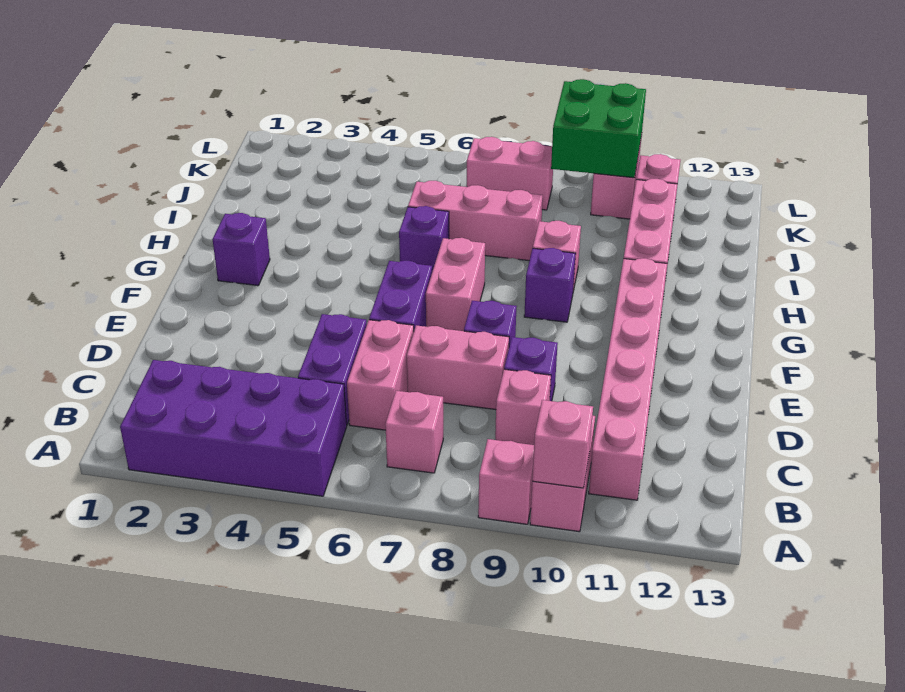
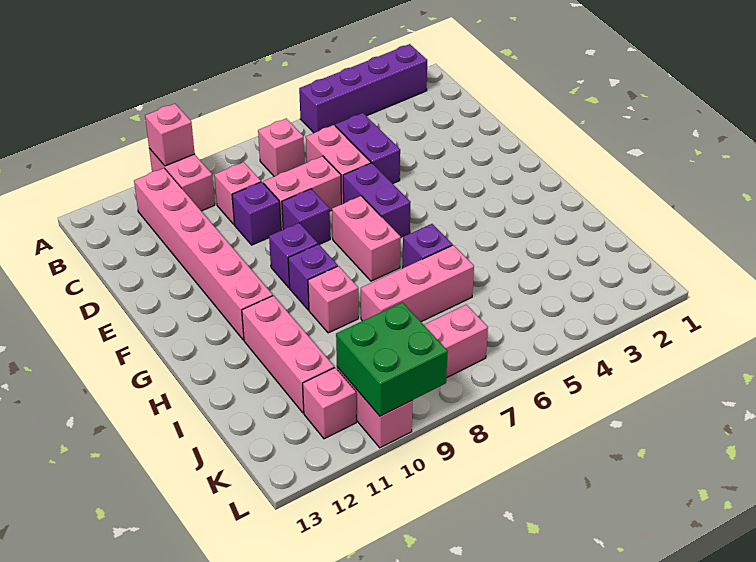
purple 2x4 brick [120,360,347,496] -> purple 1x4 brick [299,44,427,133]
pink 1x1 brick [478,439,534,524] -> none
purple 1x1 brick [212,213,270,286] -> purple 1x1 brick moved to [269,223,318,288]

